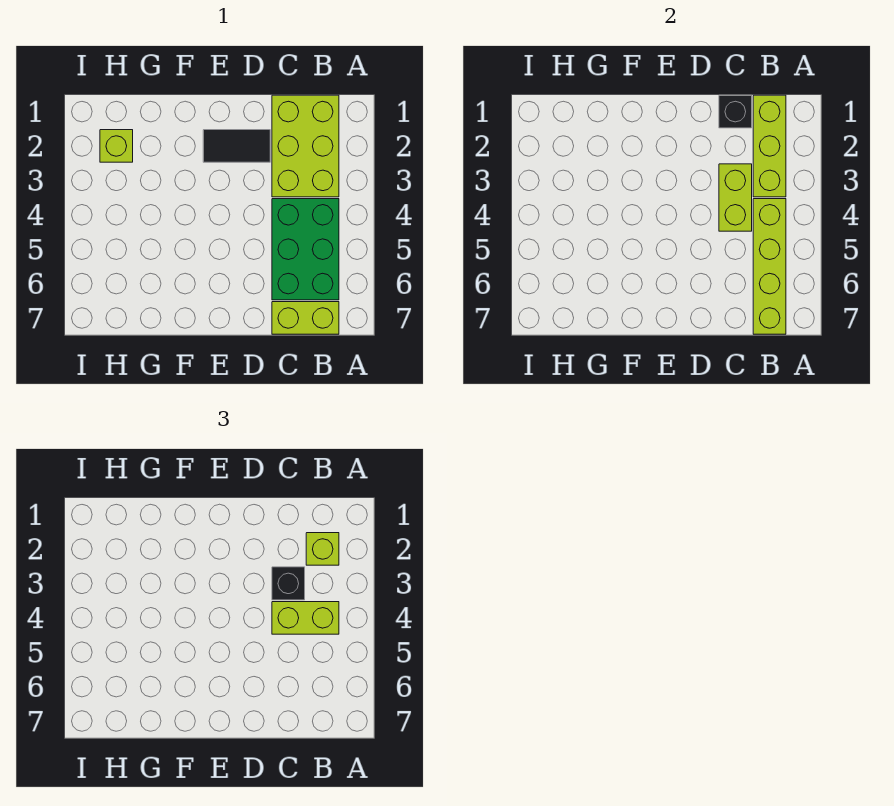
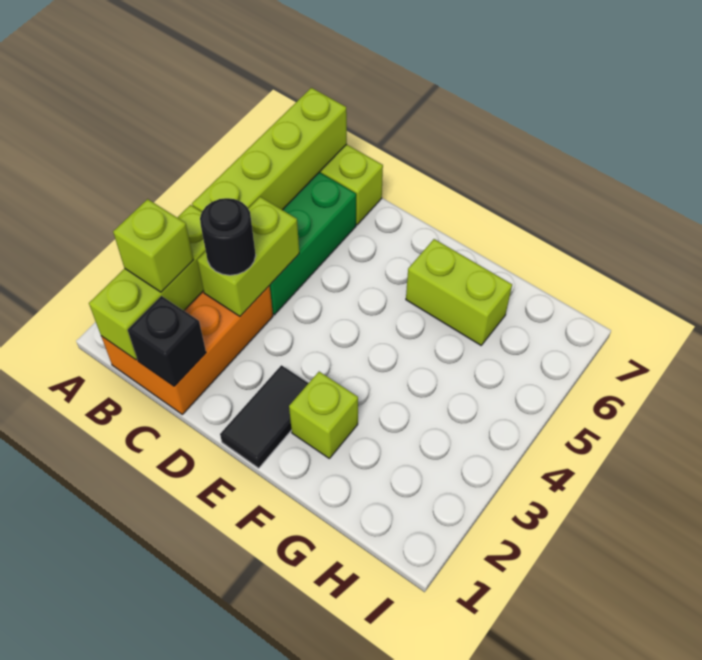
lime 2x3 brick [272,95,339,197] -> orange 2x3 brick [101,286,273,414]
lime 1x2 brick [272,602,339,634] -> lime 1x2 brick moved to [406,239,512,345]
black 1x1 brick [272,567,305,600] -> black 1x1 round brick [200,198,256,275]
black 1x2 tile [203,130,270,162] -> black 1x2 tile turned to [220,365,308,468]
lime 1x1 brick [100,130,133,162] -> lime 1x1 brick moved to [289,372,358,458]

